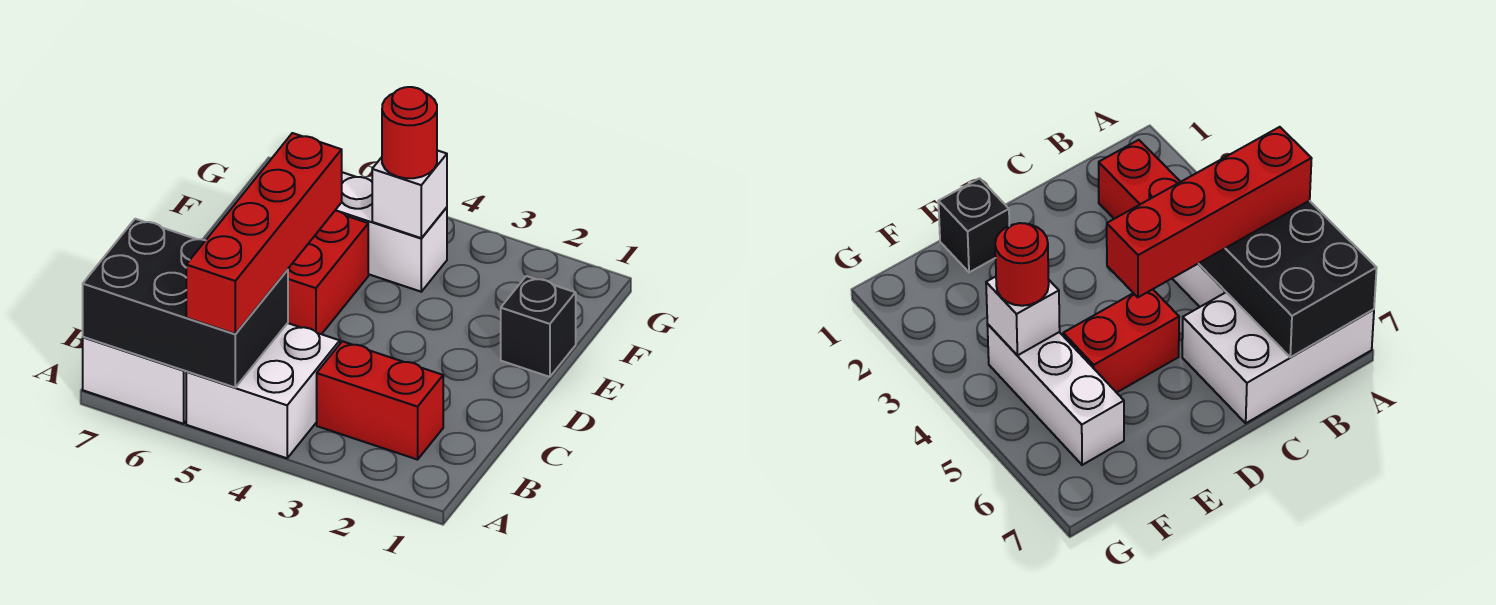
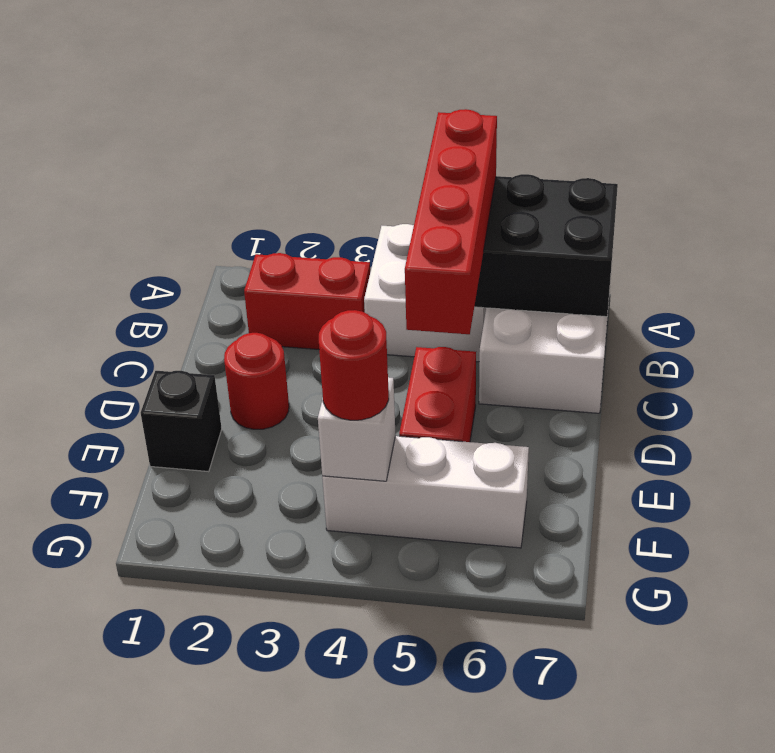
none -> red 1x1 round brick [224,333,289,429]

